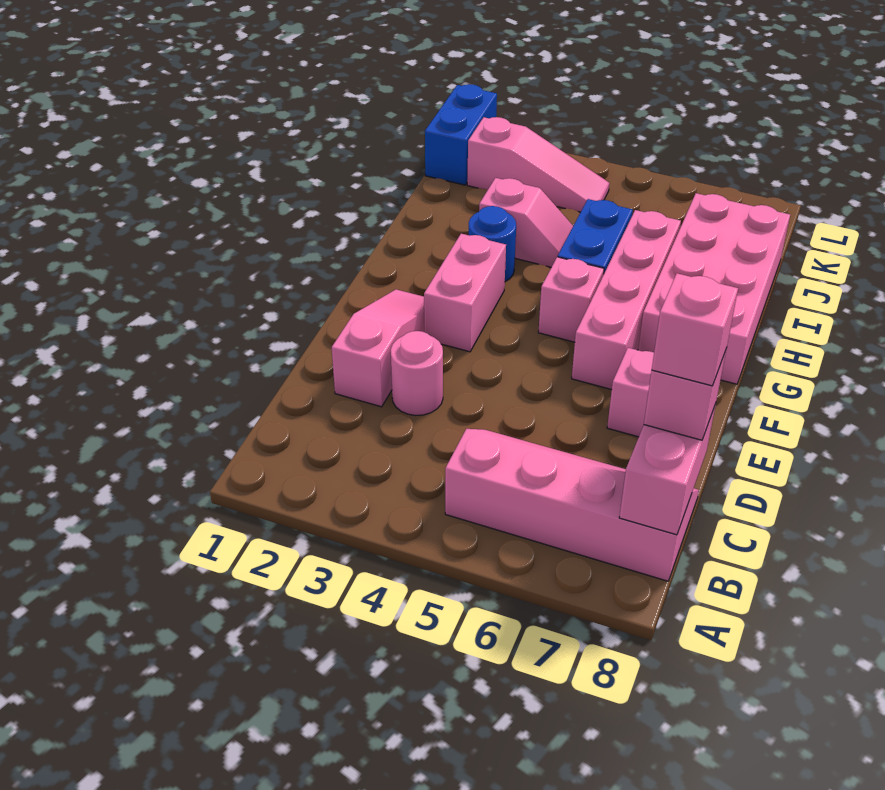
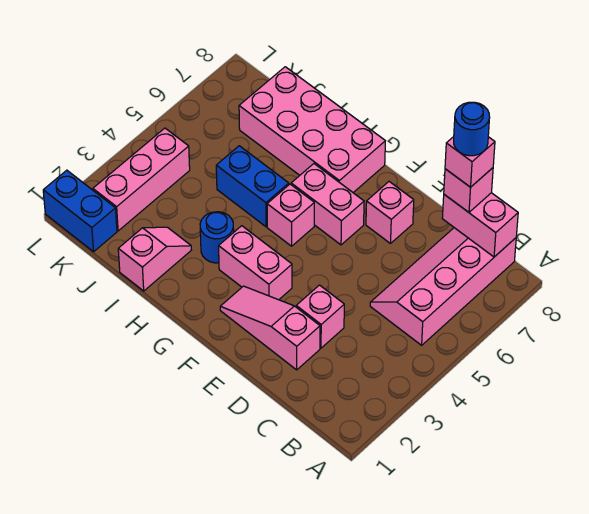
none -> blue 1x1 round brick [454,102,490,156]
pink 1x1 round brick [391,331,443,415] -> pink 1x1 brick [296,285,344,348]
pink 1x4 brick [572,210,681,390] -> pink 1x2 brick [291,164,364,245]
pink 1x2 slope [479,178,573,267] -> pink 1x2 slope moved to [118,227,191,291]
pink 1x3 slope [467,117,609,212] -> pink 1x3 brick [93,128,190,231]

